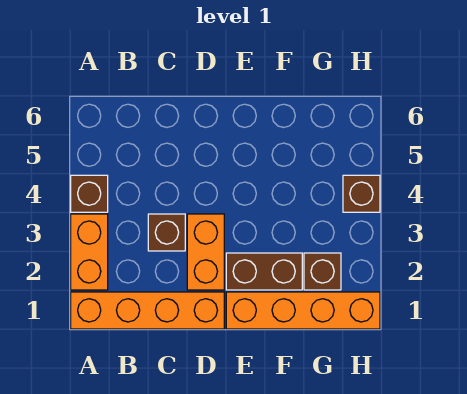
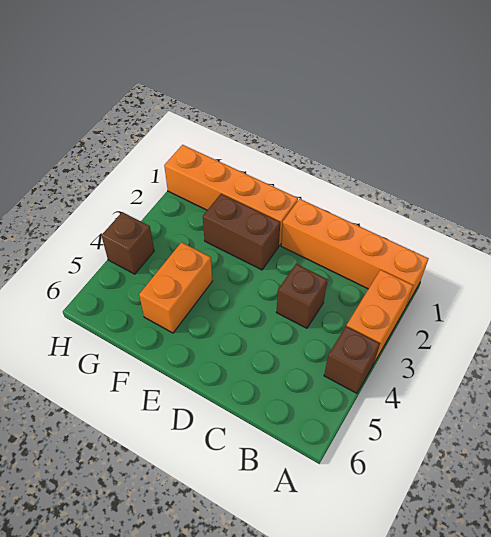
orange 1x2 brick [187,214,224,290] -> orange 1x2 brick moved to [139,242,212,333]
brown 1x1 brick [304,253,341,290] -> none

